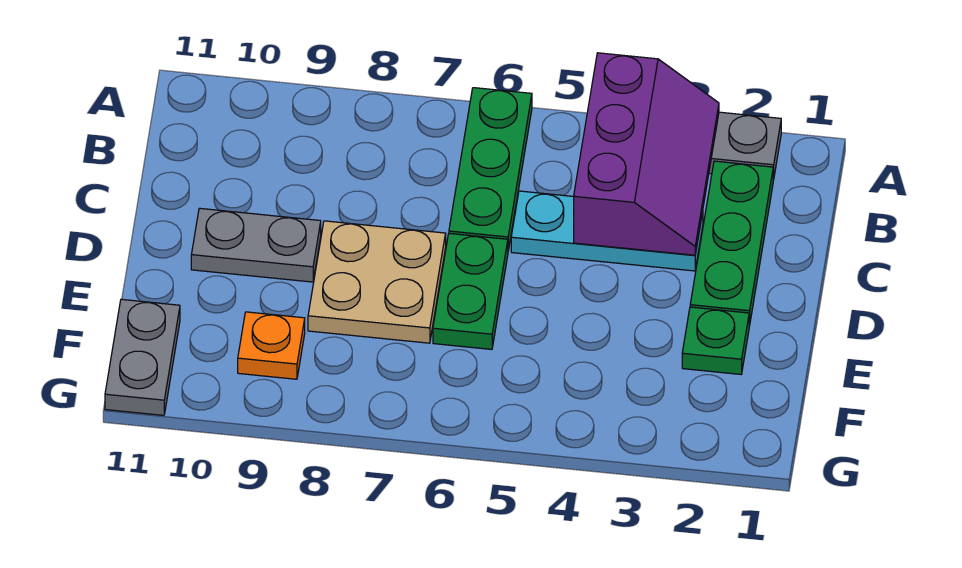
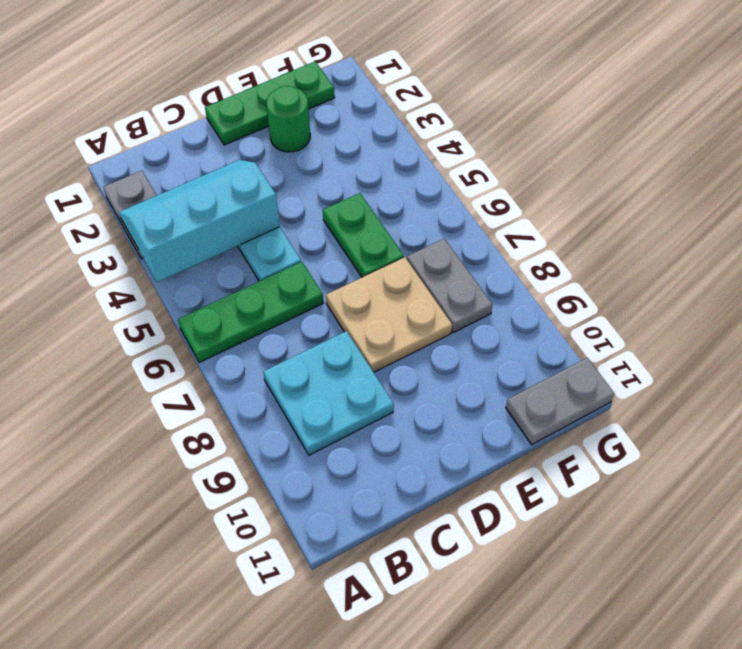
purple 2x3 slope [574,53,719,255] -> cyan 2x3 slope [119,160,280,282]
green 1x3 plate [690,161,773,326] -> green 1x3 plate moved to [205,62,335,145]
none -> cyan 2x2 plate [263,331,394,455]
green 1x2 plate [433,233,508,349] -> green 1x2 plate turned to [323,193,404,277]
grey 1x2 plate [191,208,321,282] -> grey 1x2 plate moved to [407,239,492,332]
green 1x1 plate [682,307,749,374] -> green 1x1 round brick [266,86,310,152]
orange 1x1 plate [238,312,305,379] -> none

